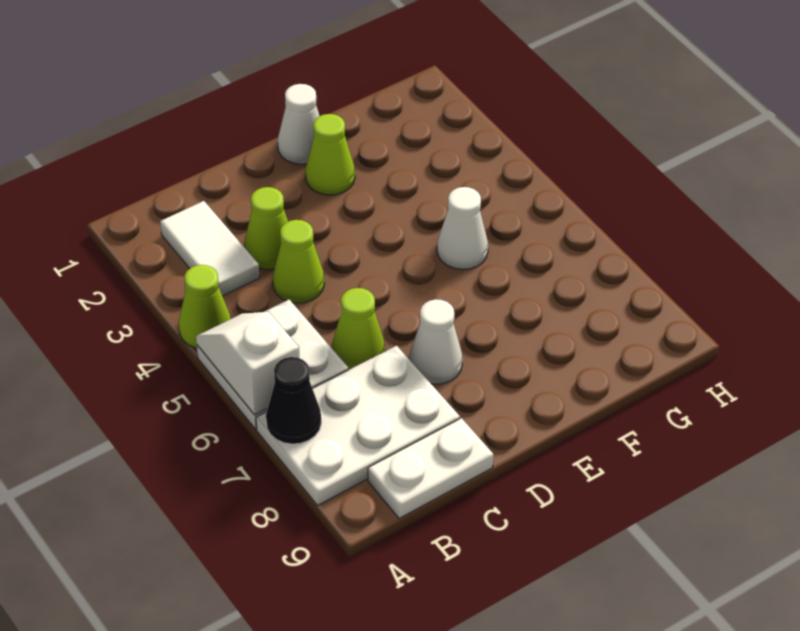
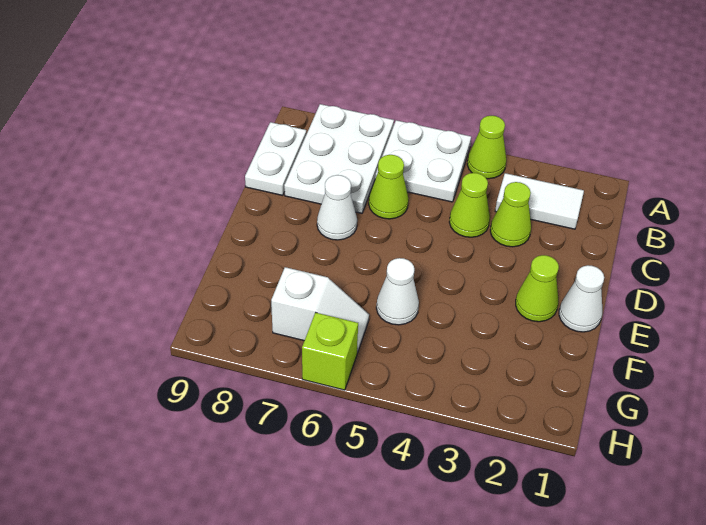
white 1x2 slope [196,312,299,415] -> white 1x2 slope moved to [271,267,369,353]
black 1x1 cone [266,357,321,444] -> none
none -> lime 1x1 brick [302,313,358,390]

